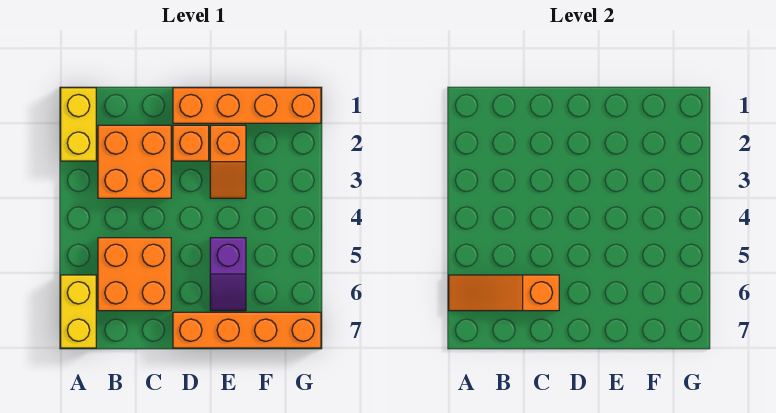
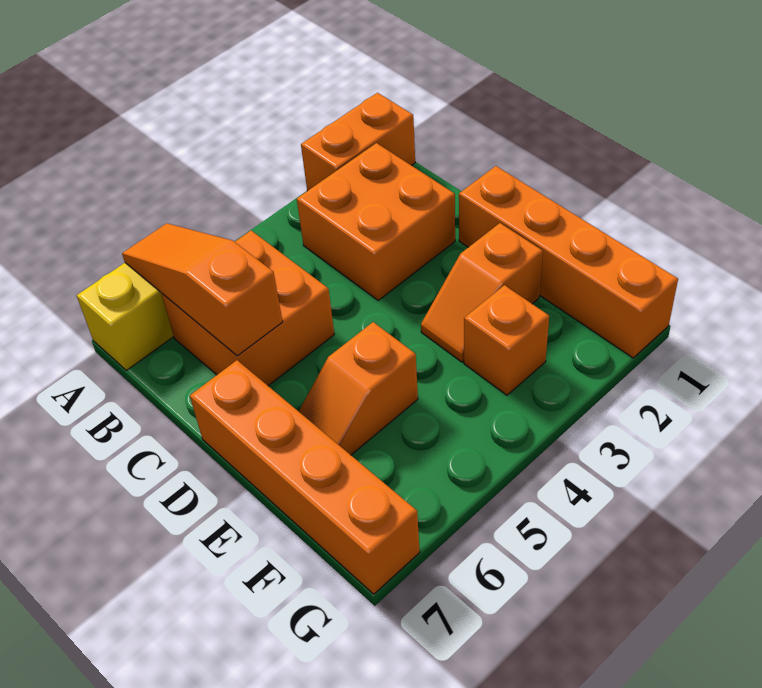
yellow 1x2 brick [61,88,96,161] -> orange 1x2 brick [301,93,415,191]
orange 1x1 brick [173,125,209,161] -> orange 1x1 brick moved to [464,285,549,395]
purple 1x2 slope [210,238,246,311] -> orange 1x2 slope [299,322,418,455]

